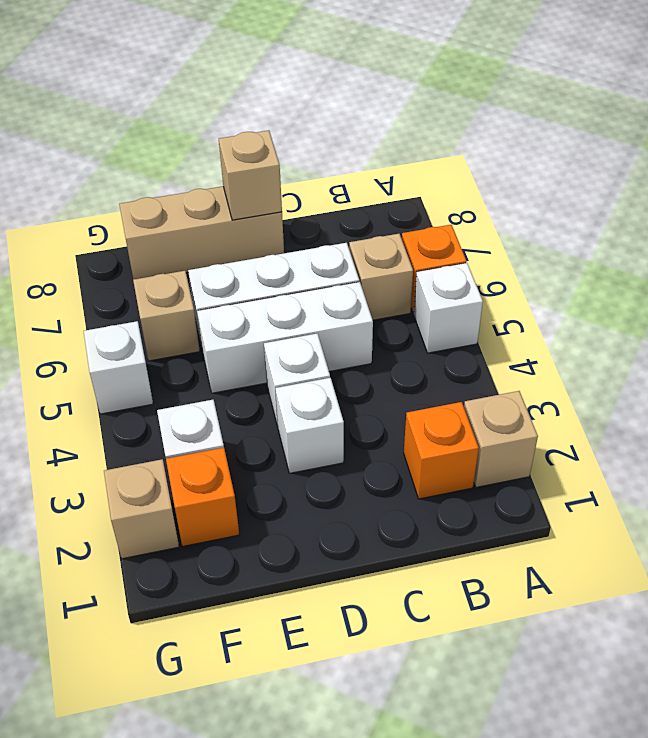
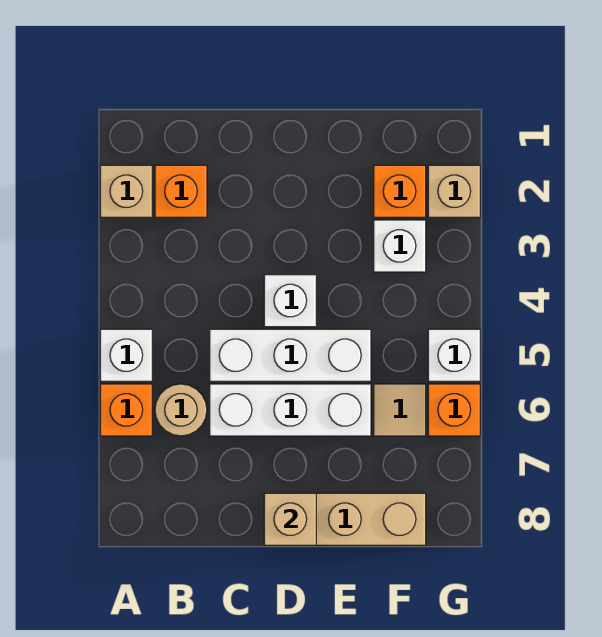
tan 1x1 brick [349,234,413,320] -> tan 1x1 round brick [155,384,207,436]
white 1x1 brick [275,378,344,473] -> none
tan 1x1 brick [133,271,200,361] -> tan 1x1 tile [374,384,426,436]
none -> orange 1x1 brick [428,384,480,436]

